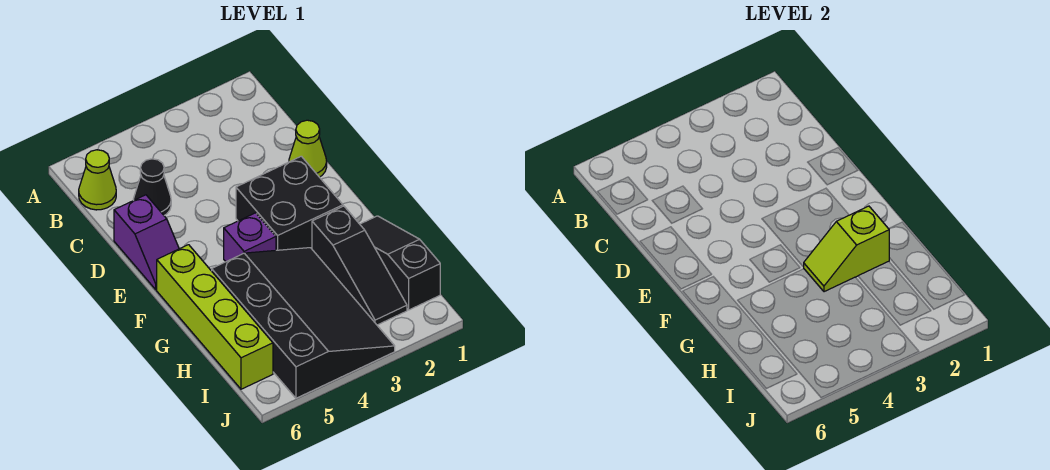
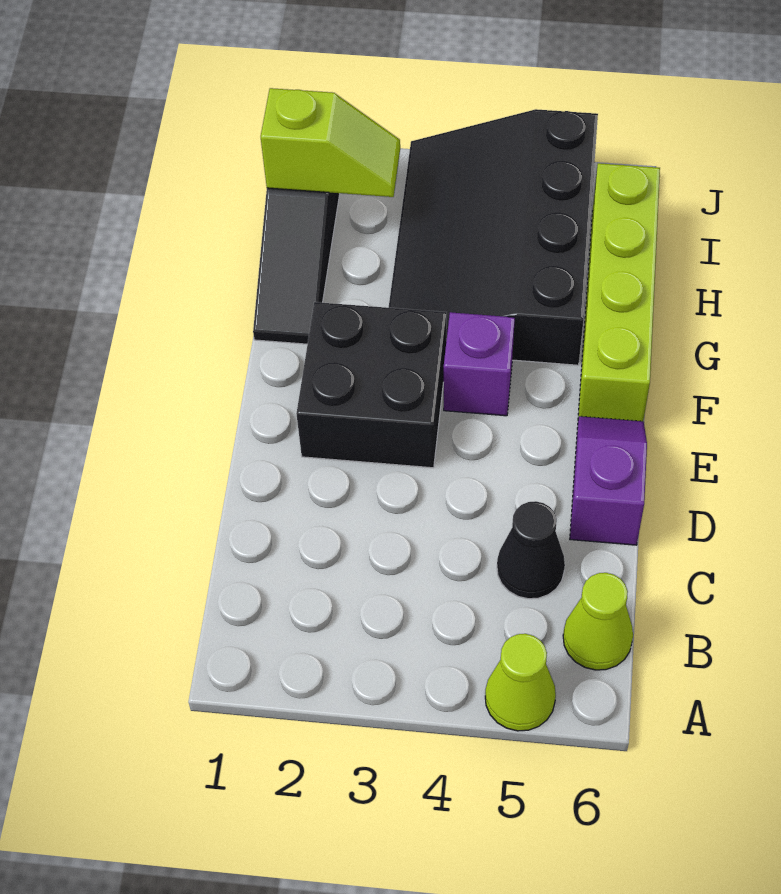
lime 1x1 cone [289,120,327,177] -> lime 1x1 cone moved to [485,634,556,731]
black 1x3 slope [312,206,407,325] -> none
lime 1x2 slope [804,206,889,292] -> lime 1x2 slope moved to [261,88,400,197]

